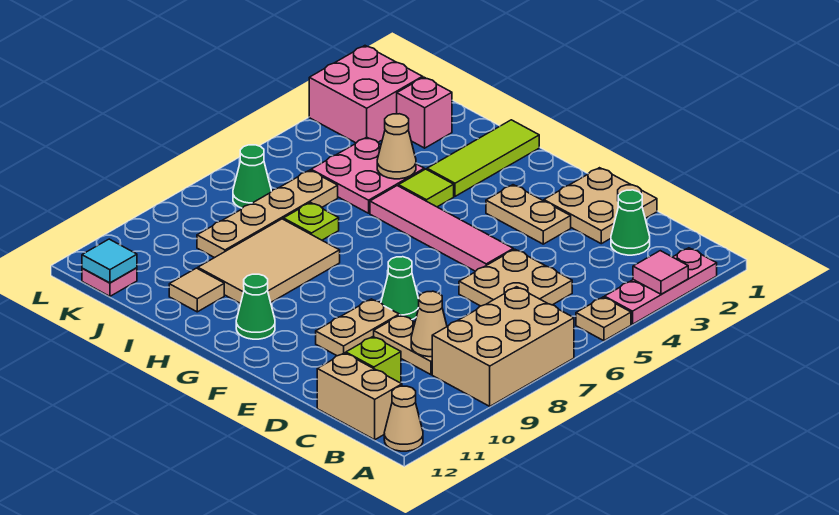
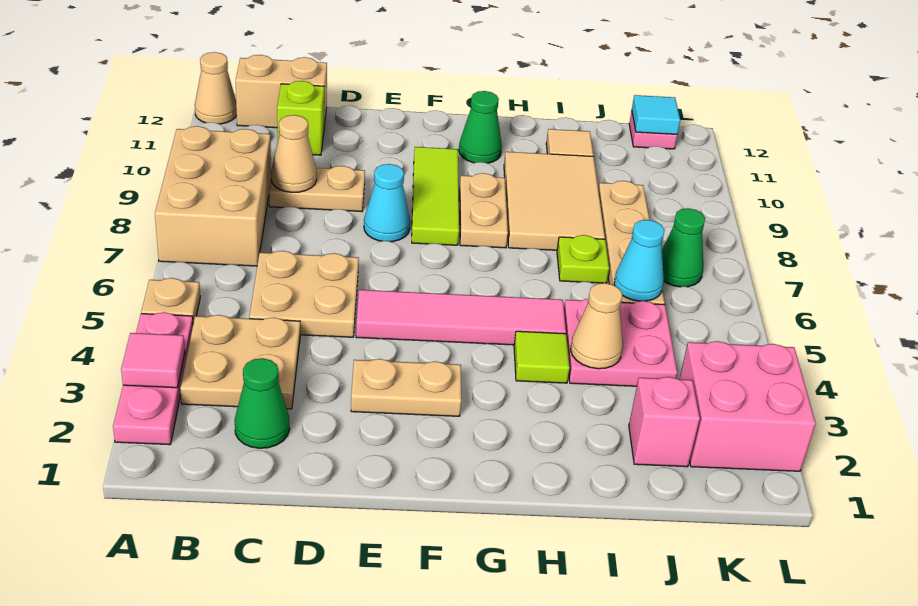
tan 2x2 plate [544,168,657,244] -> tan 2x2 plate moved to [180,315,300,409]
green 1x1 cone [381,257,419,320] -> cyan 1x1 cone [364,164,410,242]
tan 1x2 plate [316,299,399,356] -> tan 1x2 plate moved to [459,173,508,248]
lime 1x3 tile [427,120,539,196] -> lime 1x3 tile moved to [412,147,459,245]
none -> cyan 1x1 cone [614,220,664,301]

